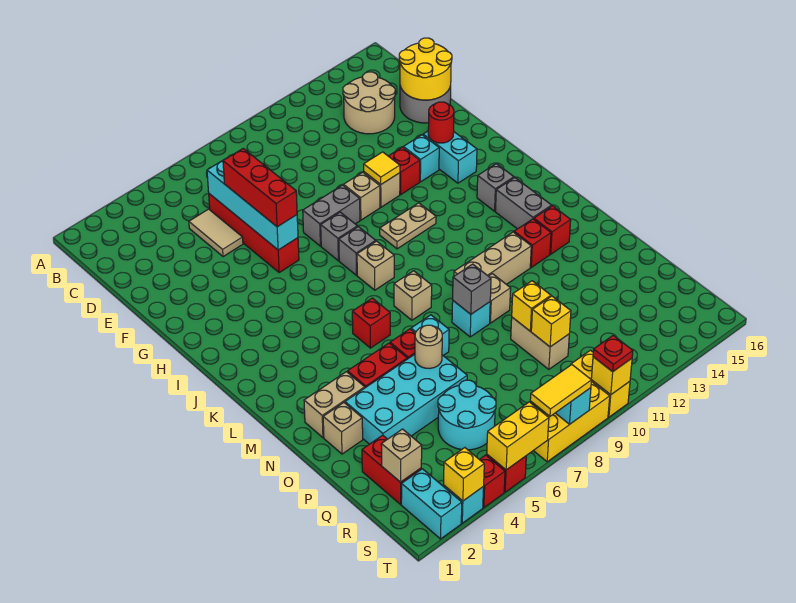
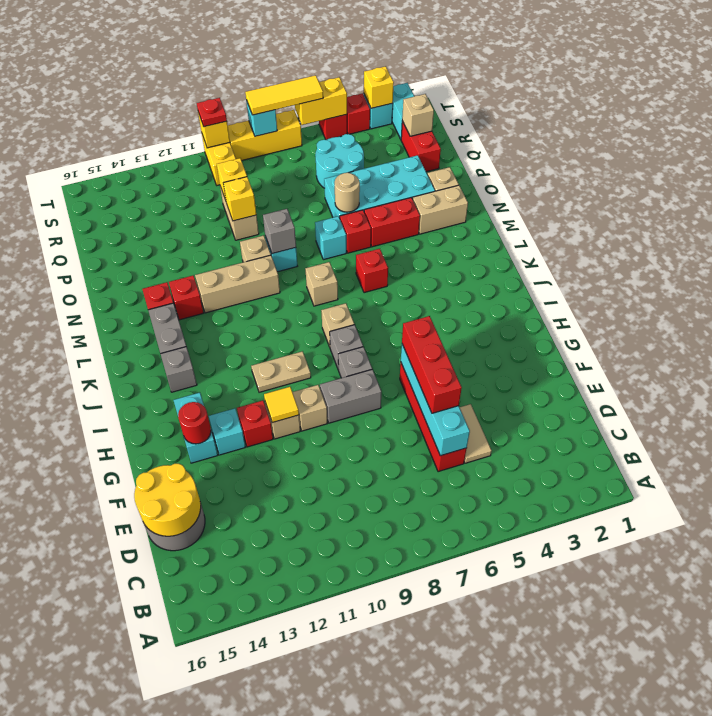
tan 2x2 round brick [343,72,395,134] -> none
yellow 1x2 tile [530,365,592,416] -> yellow 1x3 tile [245,75,323,115]

